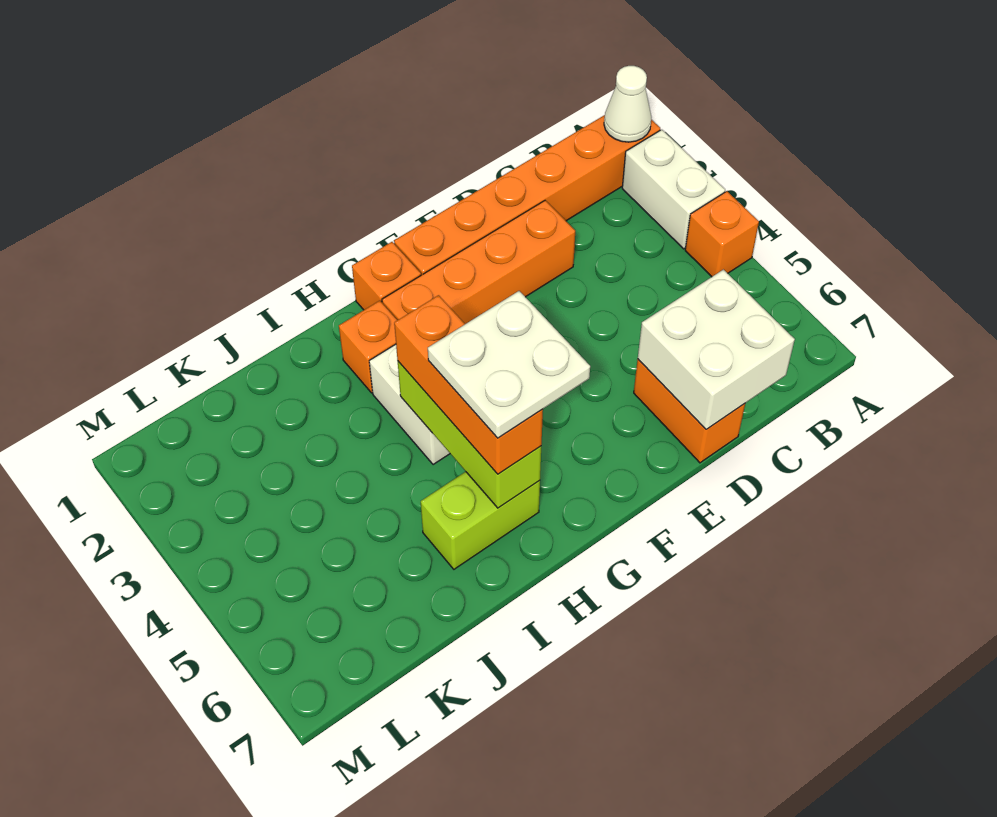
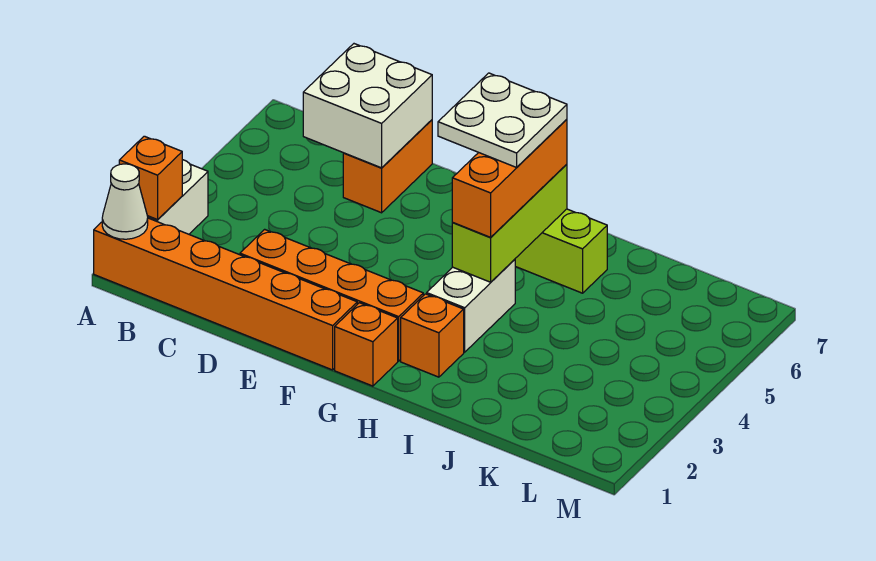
orange 1x1 brick [685,191,759,277] -> orange 1x1 brick moved to [119,136,182,220]

